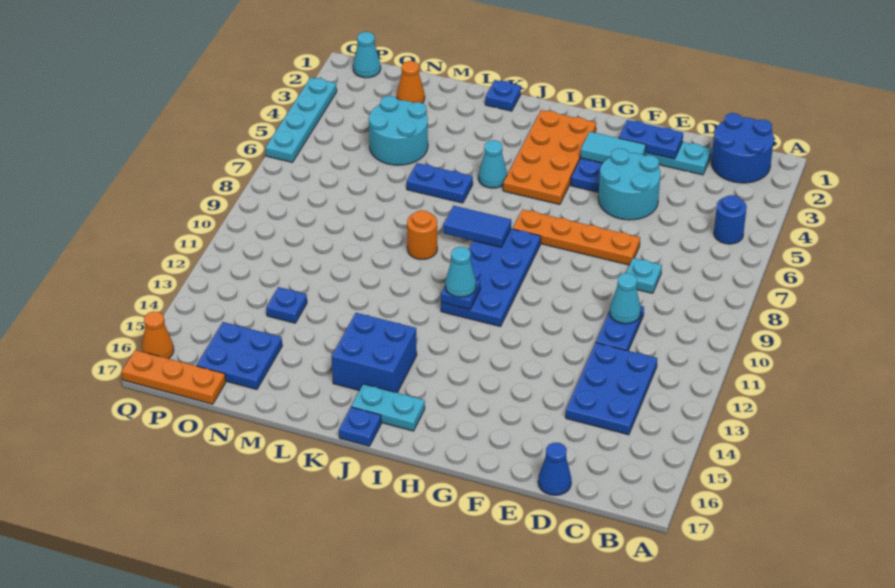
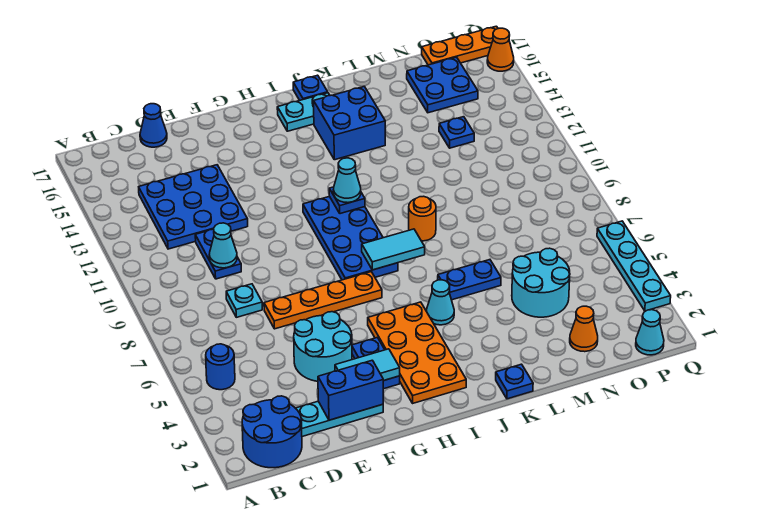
blue 2x3 plate [566,343,657,435] -> blue 3x3 plate [139,165,248,249]
blue 1x2 plate [619,120,683,159] -> blue 1x2 brick [318,360,383,420]
blue 1x2 tile [443,206,511,247] -> cyan 1x2 tile [362,229,425,270]

